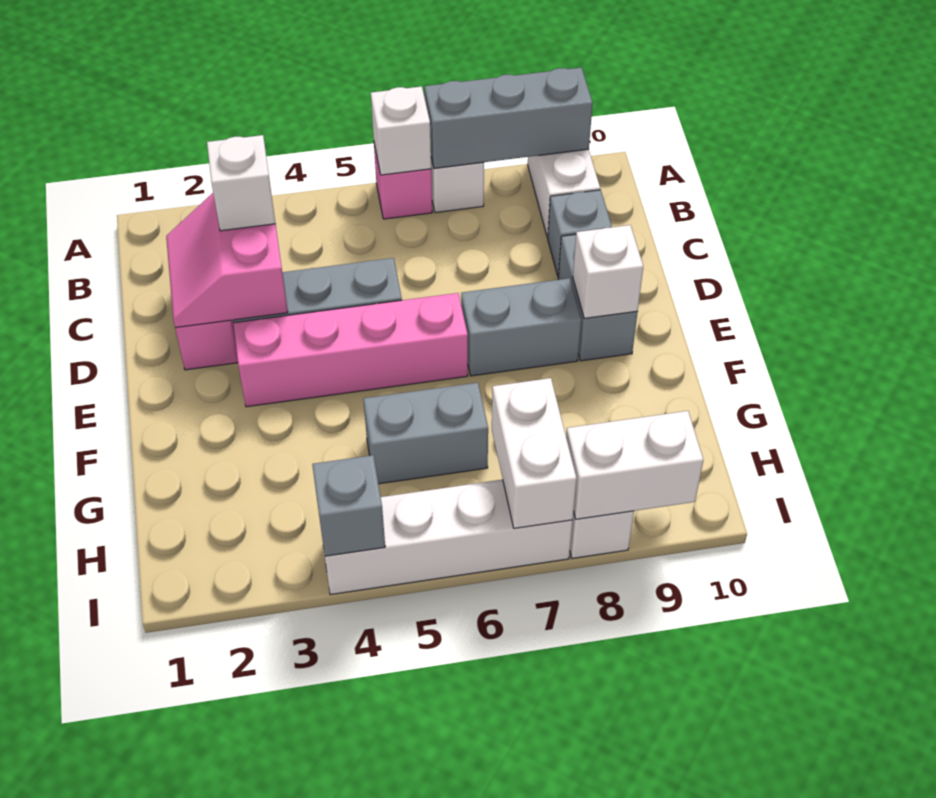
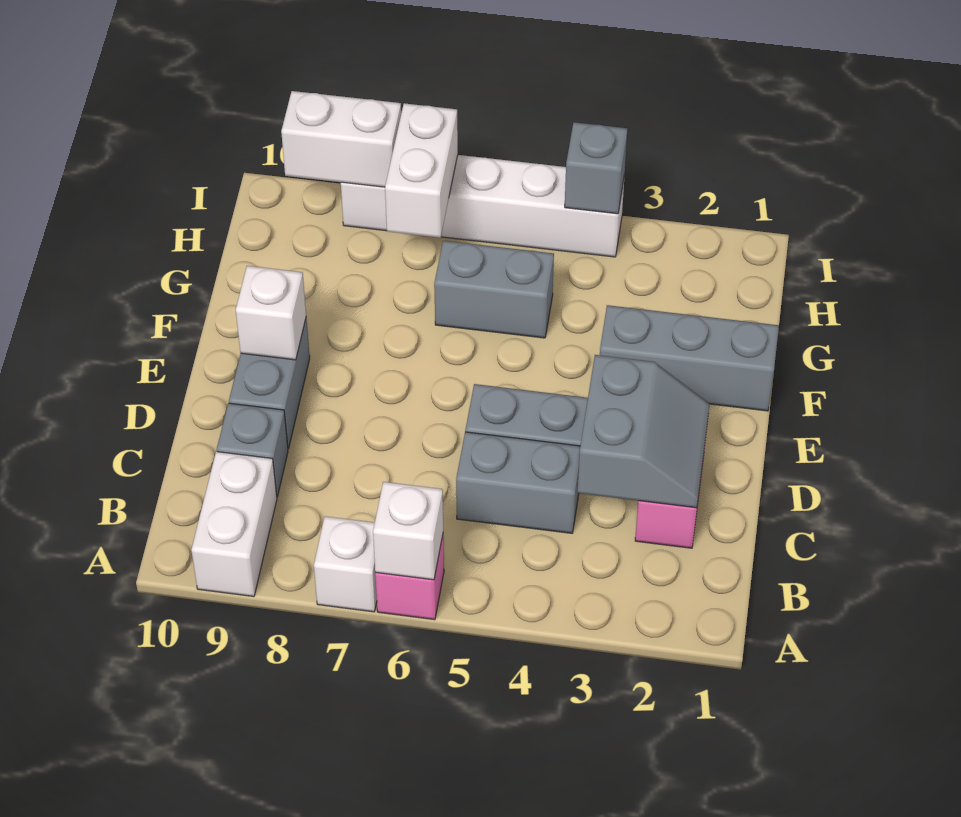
grey 1x3 brick [425,68,593,168] -> grey 1x3 brick moved to [600,305,779,411]
pink 2x2 slope [166,193,288,328] -> grey 2x2 slope [578,355,710,508]
white 1x1 brick [207,135,276,231] -> none
pink 1x4 brick [234,293,468,407] -> none
grey 1x2 brick [461,278,581,376] -> grey 1x2 brick moved to [456,432,580,533]

